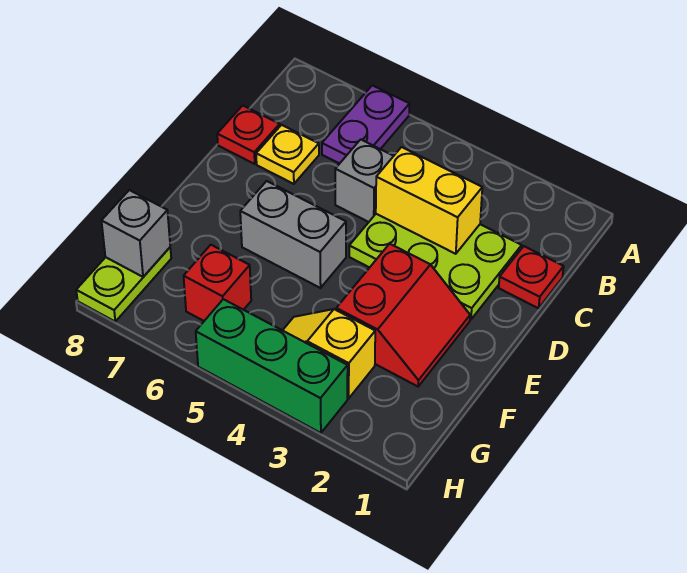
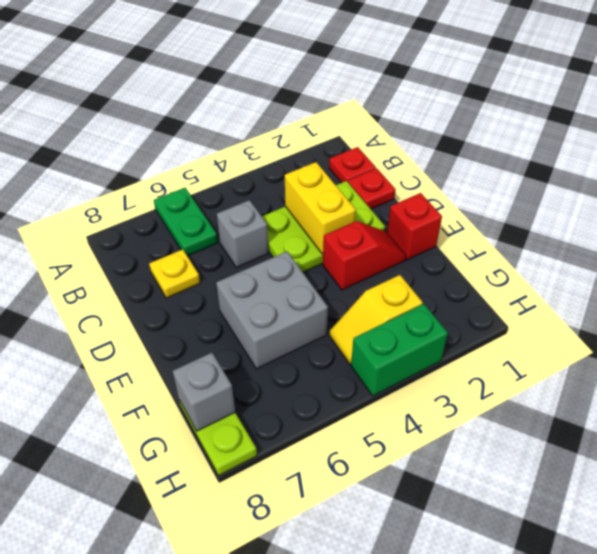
purple 1x2 plate [322,85,410,164] -> green 1x2 plate [154,188,218,256]
yellow 1x2 brick [376,147,482,254] -> yellow 1x2 brick turned to [285,162,356,254]
red 1x1 plate [217,106,280,164] -> red 1x1 plate moved to [329,147,376,183]
red 2x2 slope [336,244,470,386] -> red 1x2 slope [323,221,406,290]
grey 1x2 brick [240,181,346,288] -> grey 2x2 brick [216,252,328,369]
red 1x1 brick [184,245,251,321] -> red 1x1 brick moved to [387,193,442,260]
green 1x3 brick [196,299,348,433] -> green 1x2 brick [351,304,448,396]

